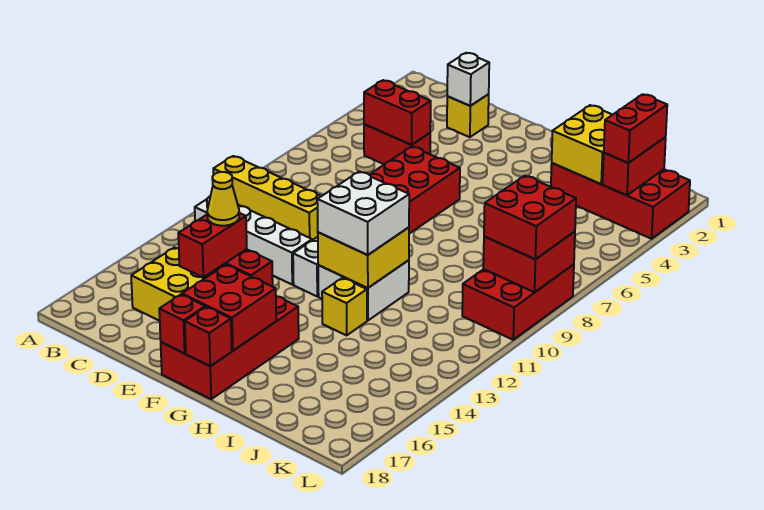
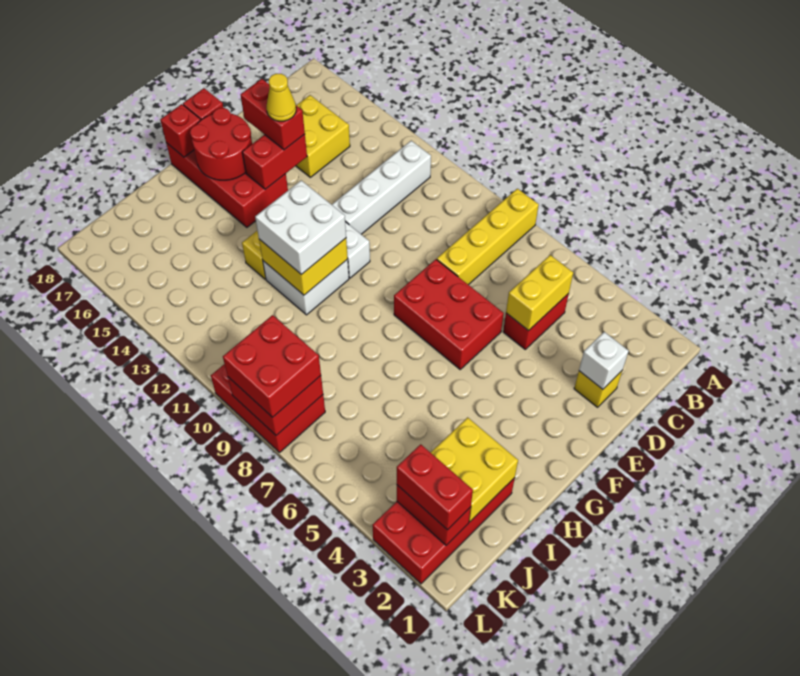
yellow 1x4 brick [213,156,321,240] -> yellow 1x4 brick moved to [437,189,539,285]
red 1x2 brick [364,80,431,145] -> yellow 1x2 brick [506,255,573,331]
red 2x2 brick [182,265,276,351] -> red 2x2 round brick [190,108,252,180]

